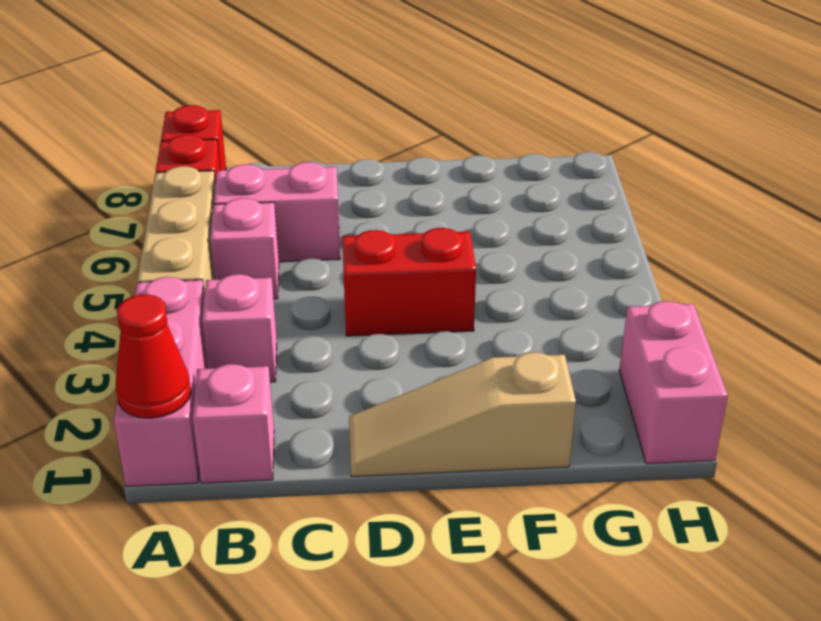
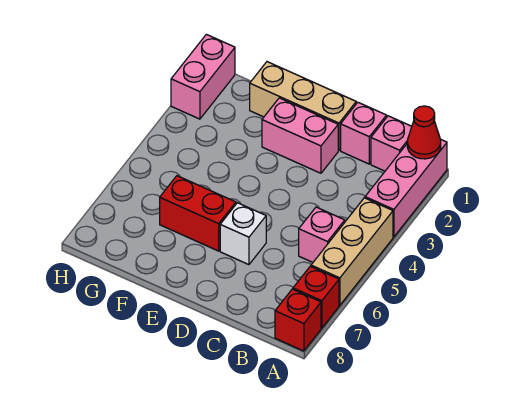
pink 1x1 brick [202,274,277,382] -> pink 1x1 brick moved to [341,102,387,164]
pink 1x2 brick [214,162,340,262] -> pink 1x2 brick moved to [262,98,338,173]
tan 1x3 slope [349,352,576,477] -> tan 1x3 brick [250,62,356,150]
red 1x2 brick [342,228,476,336] -> red 1x2 brick moved to [160,176,236,251]
none -> white 1x1 brick [220,203,266,265]

